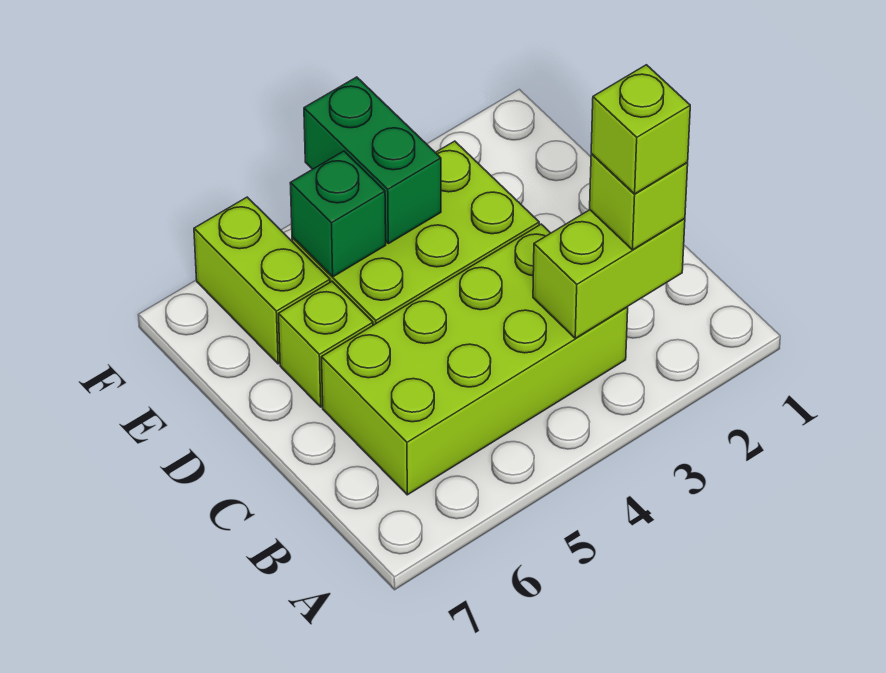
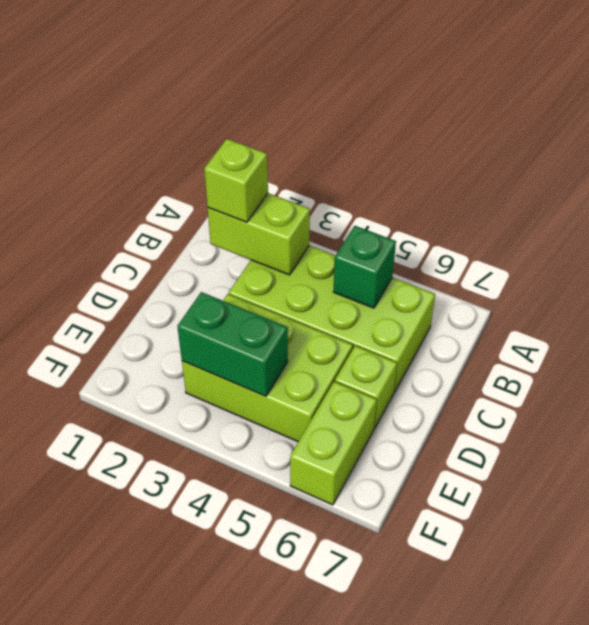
lime 1x1 brick [591,65,690,194] -> none
green 1x2 brick [304,77,441,244] -> green 1x2 brick turned to [177,292,288,396]
green 1x1 brick [290,151,386,277] -> green 1x1 brick moved to [333,226,396,308]

